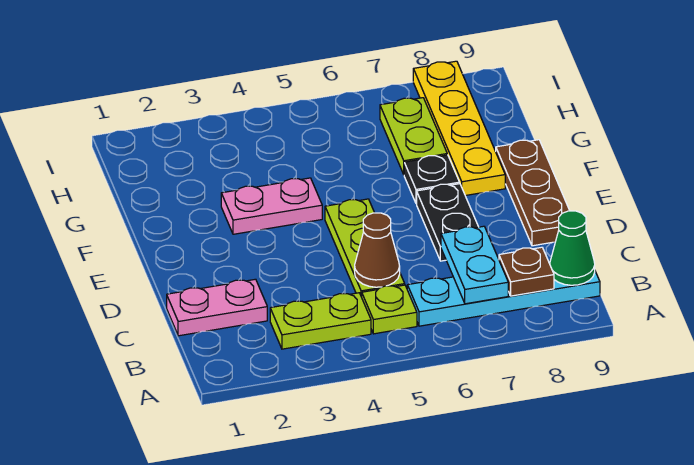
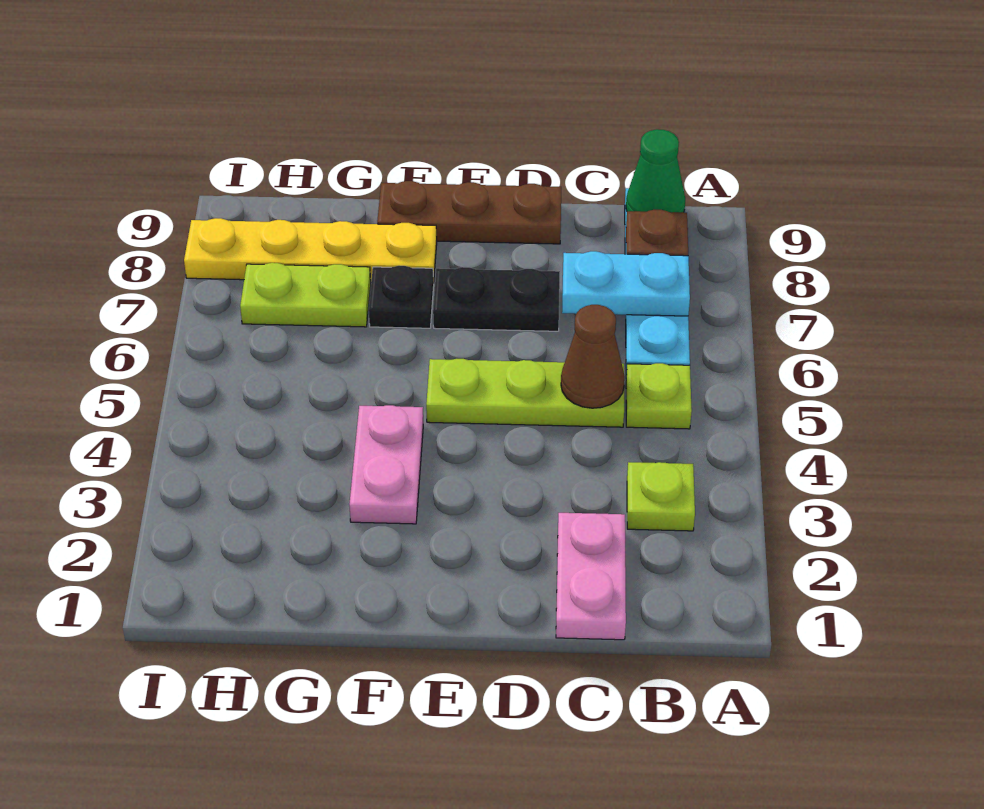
lime 1x2 plate [270,293,371,349] -> lime 1x1 plate [627,462,695,531]

